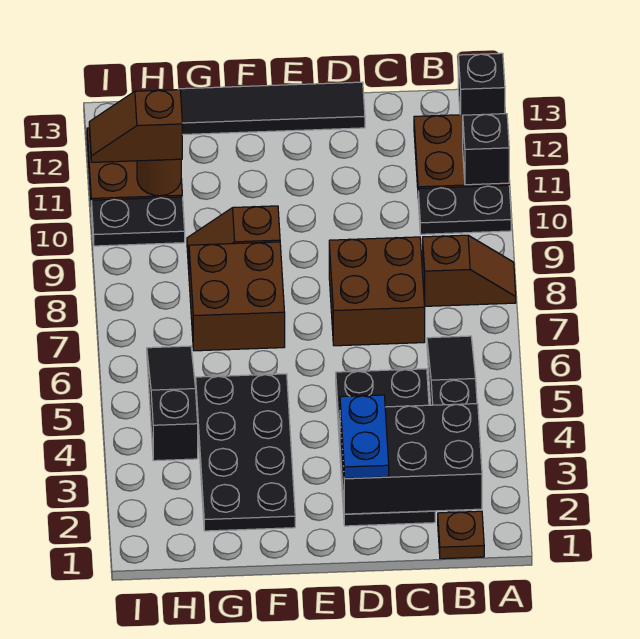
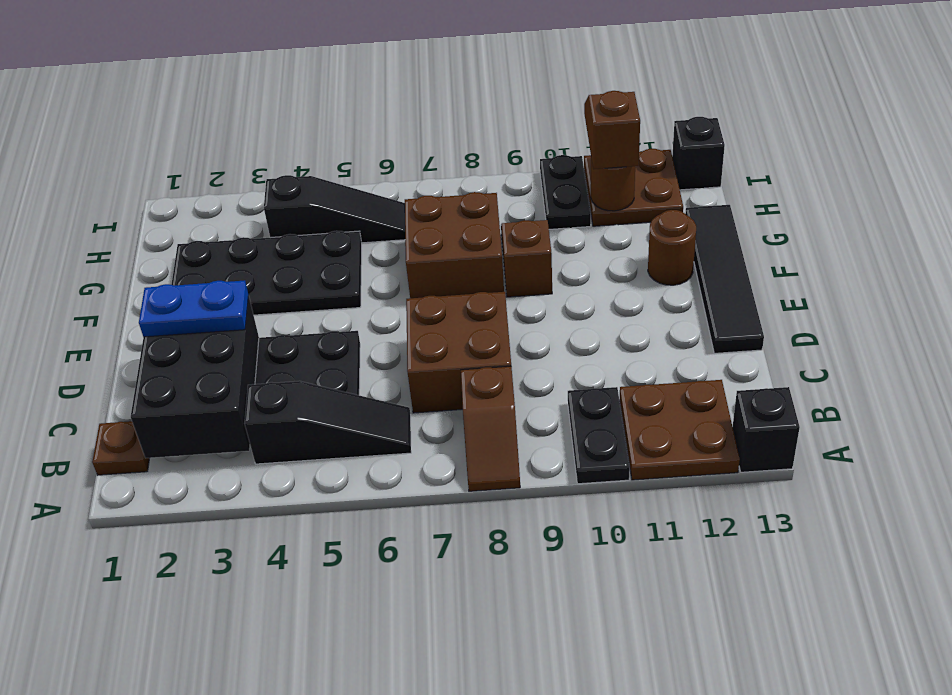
black 1x1 brick [463,114,509,185] -> black 1x1 brick moved to [672,117,725,190]
none -> brown 1x1 round brick [648,210,696,285]

